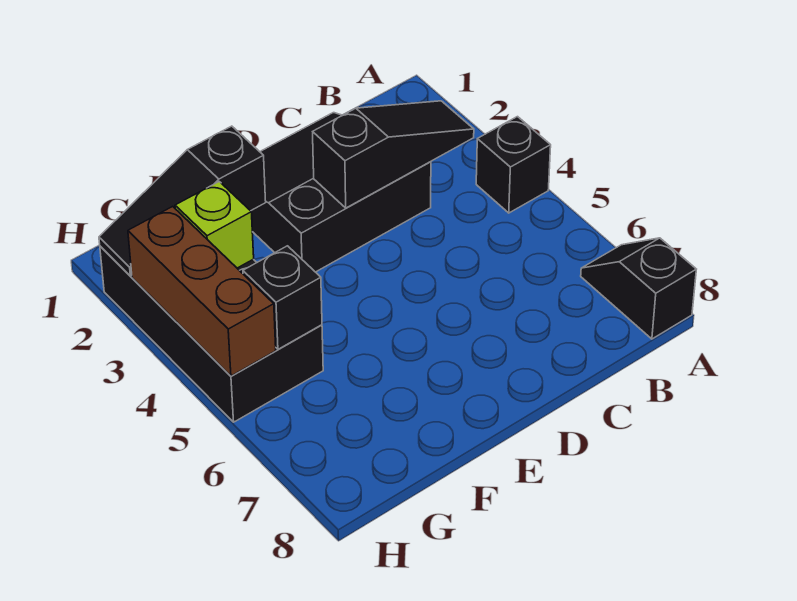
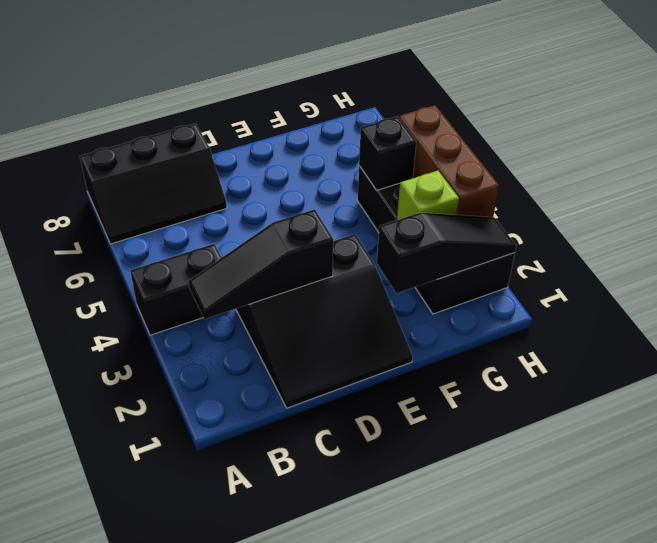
black 1x1 brick [476,117,551,213] -> black 1x2 brick [130,244,222,335]
black 1x2 slope [581,238,696,339] -> black 2x3 slope [80,123,227,244]

